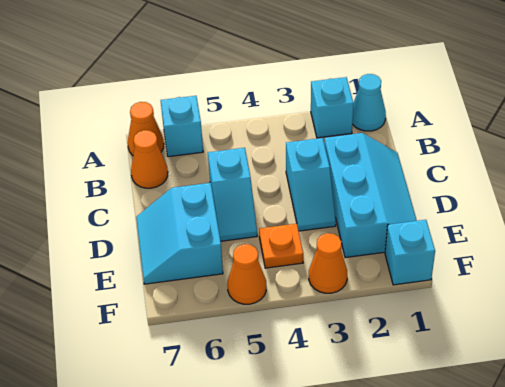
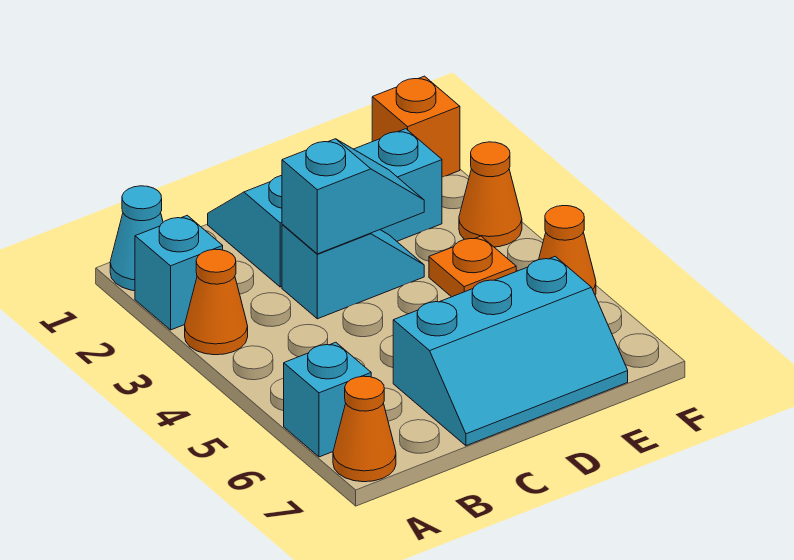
orange 1x1 cone [131,130,168,188] -> orange 1x1 cone moved to [185,249,248,355]
cyan 1x2 slope [208,148,257,241] -> cyan 1x2 slope moved to [282,139,424,254]
cyan 2x2 slope [136,183,223,284] -> cyan 2x3 slope [393,256,628,446]
cyan 1x1 brick [385,220,435,285] -> orange 1x1 brick [372,76,460,177]

